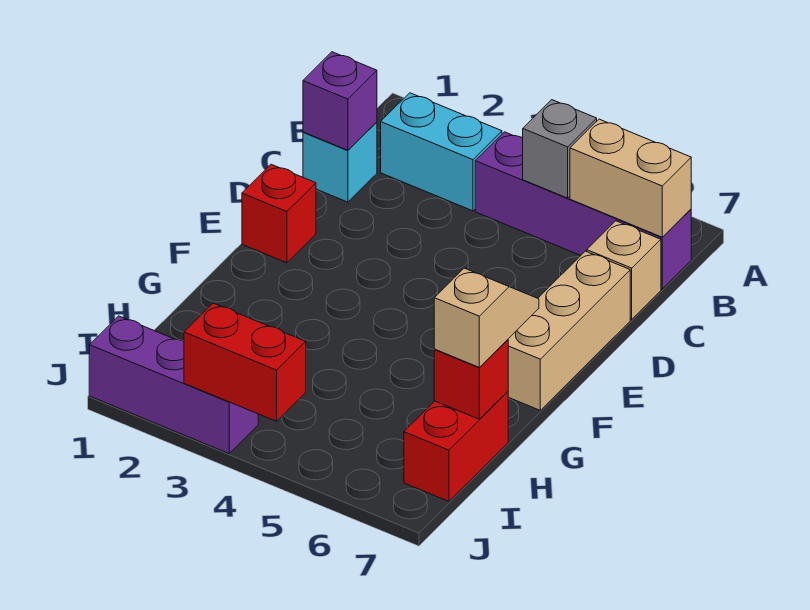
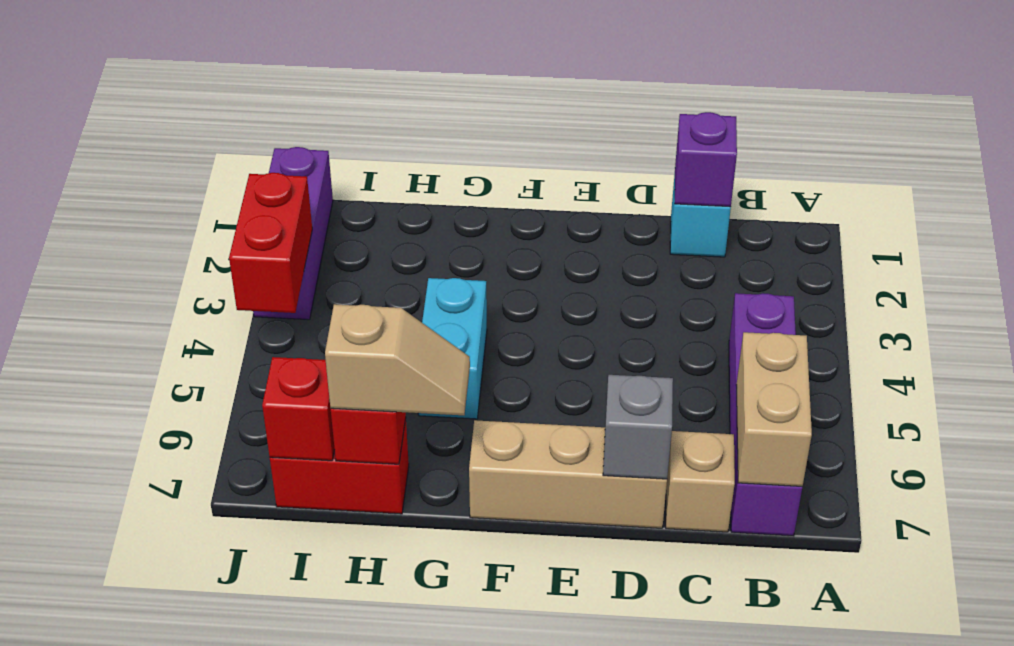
cyan 1x2 brick [381,93,502,211] -> cyan 1x2 brick moved to [418,278,487,419]
grey 1x1 brick [523,100,597,198] -> grey 1x1 brick moved to [603,375,673,479]
red 1x1 brick [242,164,316,263] -> red 1x1 brick moved to [262,357,335,461]

